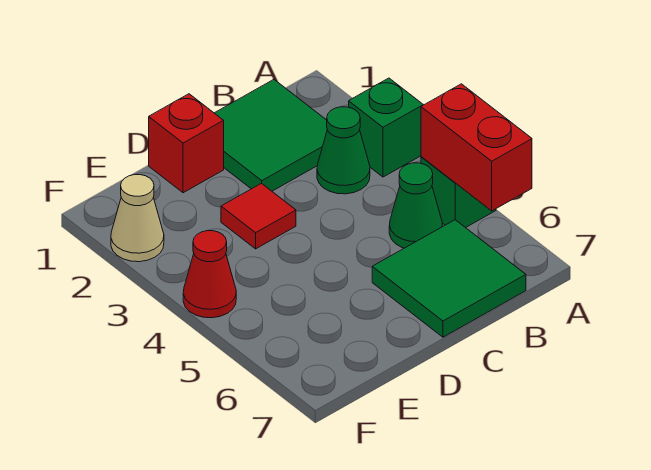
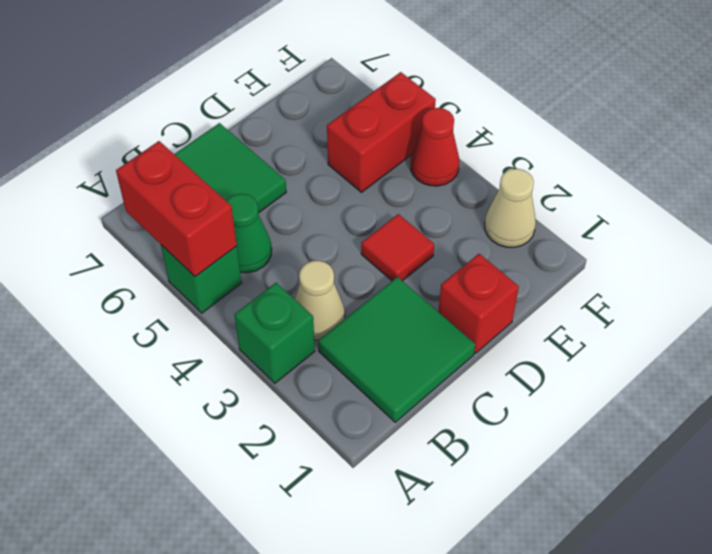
green 1x1 cone [317,107,370,194] -> tan 1x1 cone [295,261,345,340]
none -> red 1x2 brick [327,72,436,192]

